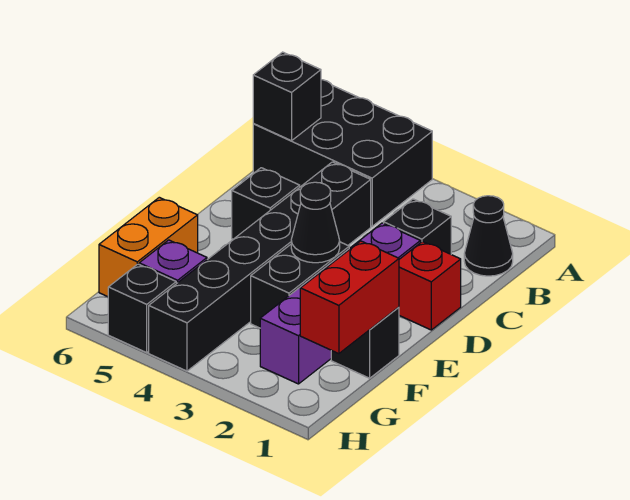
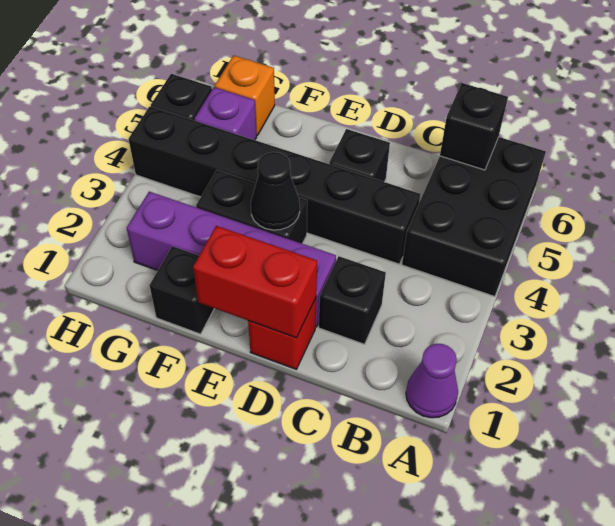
none -> purple 1x1 cone [406,344,458,418]
black 1x1 cone [464,196,513,276] -> none
red 1x2 brick [300,241,399,354] -> red 1x2 brick moved to [193,226,317,338]
orange 1x2 brick [99,197,198,297] -> orange 1x1 brick [215,55,275,135]

